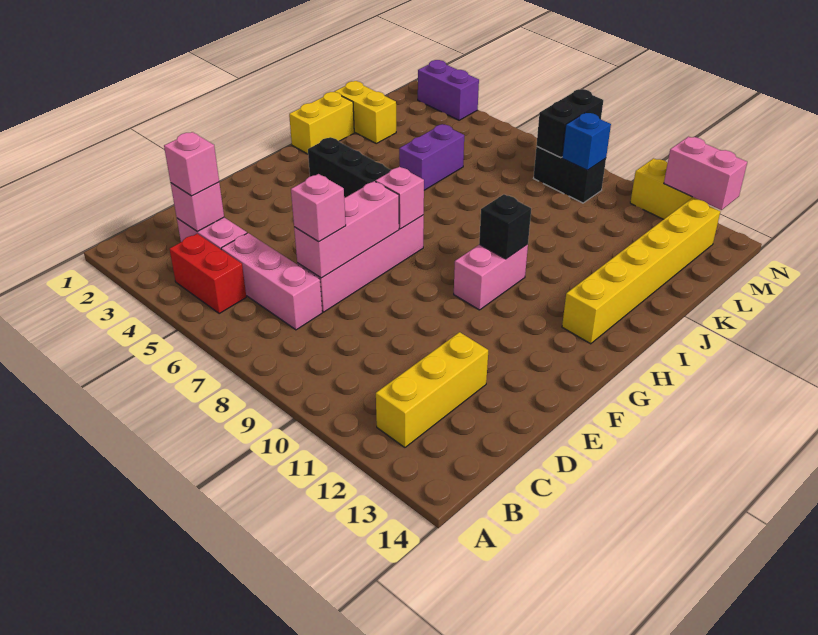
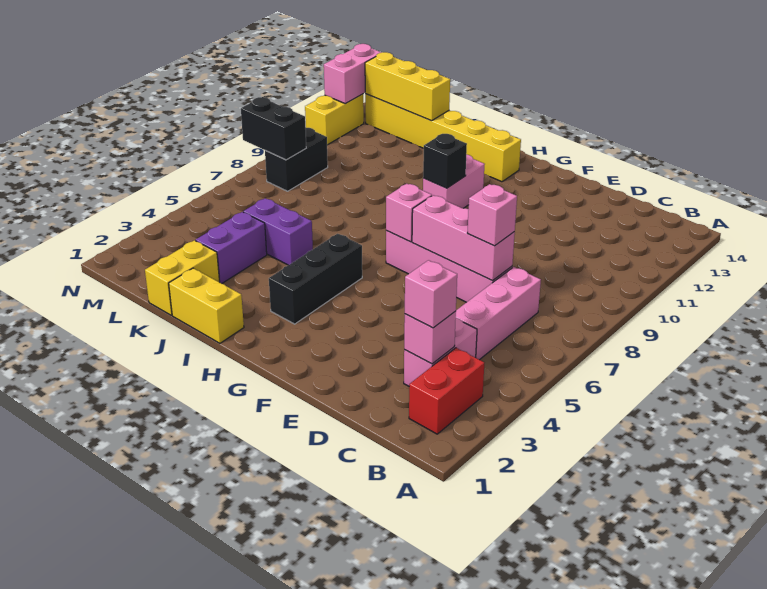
red 1x2 brick [170,234,246,313] -> red 1x2 brick moved to [409,348,484,434]
yellow 1x3 brick [376,332,488,447] -> yellow 1x3 brick moved to [365,52,450,121]
pink 1x2 brick [454,244,528,310] -> pink 1x2 brick turned to [423,154,485,208]
blue 1x1 brick [562,113,611,170] -> none
purple 1x2 brick [418,60,479,120] -> purple 1x2 brick moved to [196,212,267,284]

